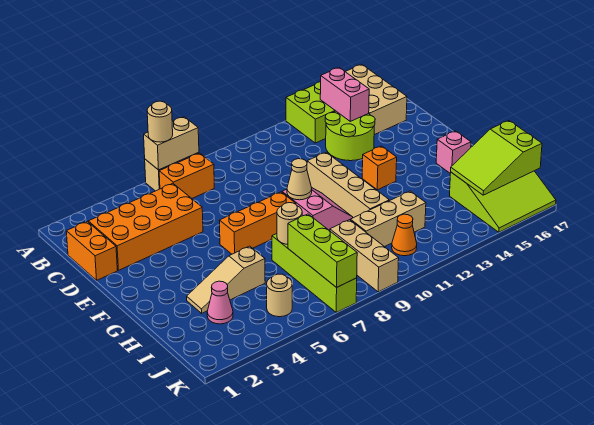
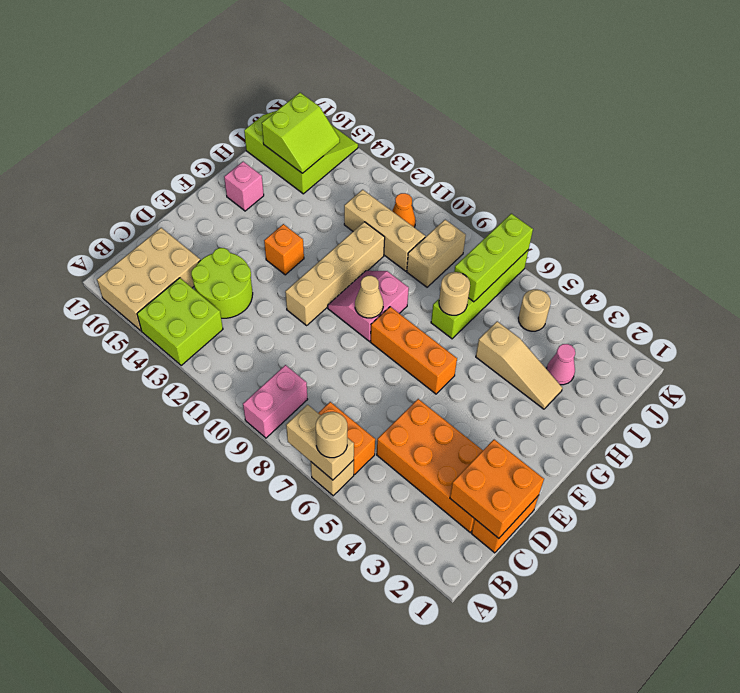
pink 1x2 brick [320,68,369,121] -> pink 1x2 brick moved to [243,365,308,438]
none -> orange 2x2 brick [450,440,544,538]
tan 1x3 brick [330,220,399,292] -> tan 1x2 brick [407,220,466,287]
lime 2x3 slope [451,121,542,195] -> lime 2x2 slope [262,93,340,173]

